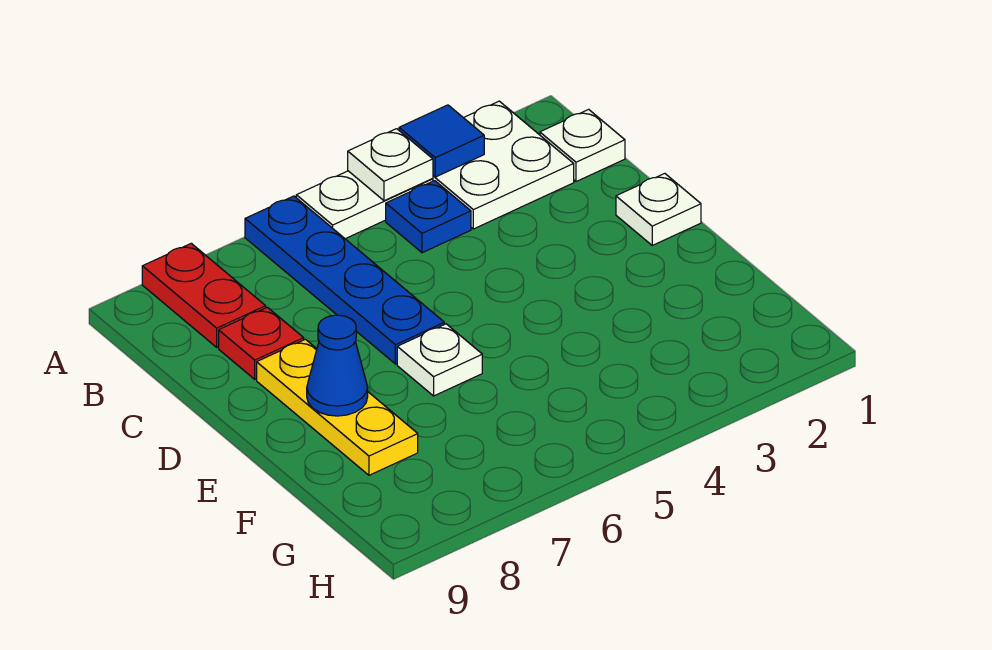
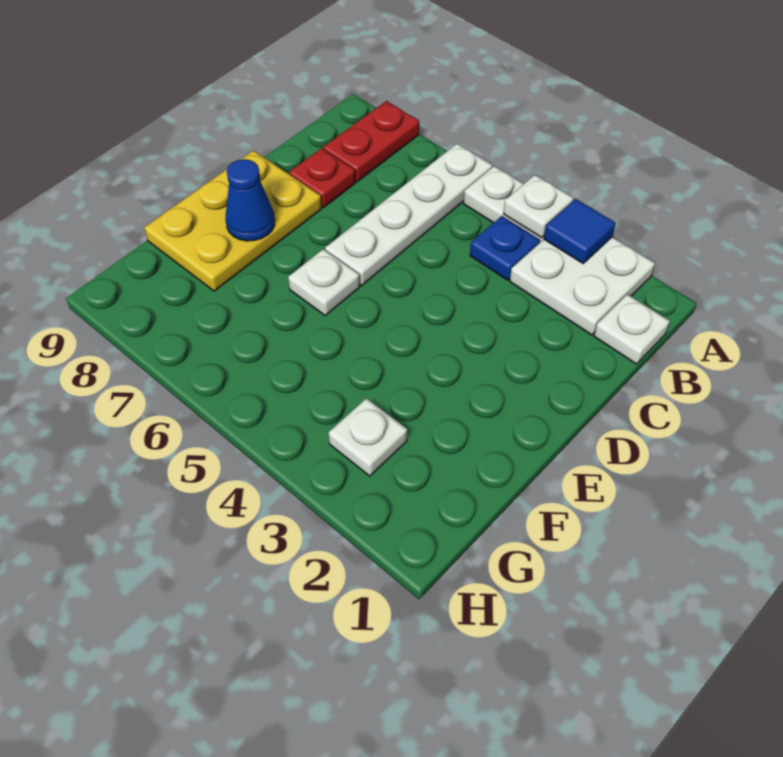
blue 1x4 plate [245,196,444,364] -> white 1x4 plate [325,144,492,286]
white 1x1 plate [616,173,701,245] -> white 1x1 plate moved to [329,398,407,476]
yellow 1x3 plate [257,339,418,475] -> yellow 2x3 plate [144,151,322,291]

